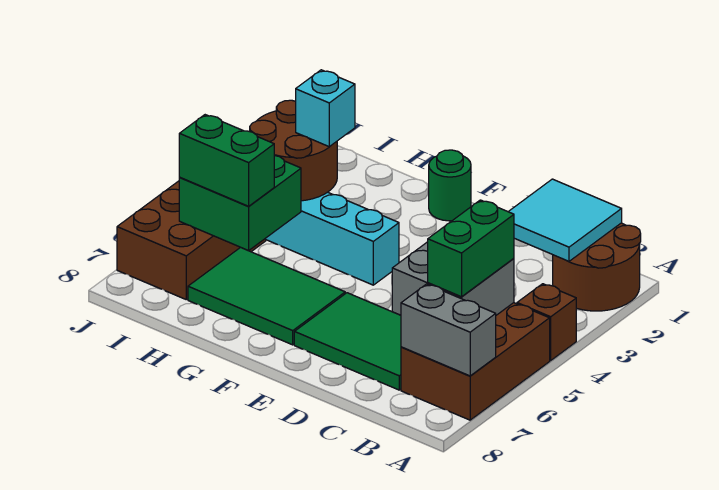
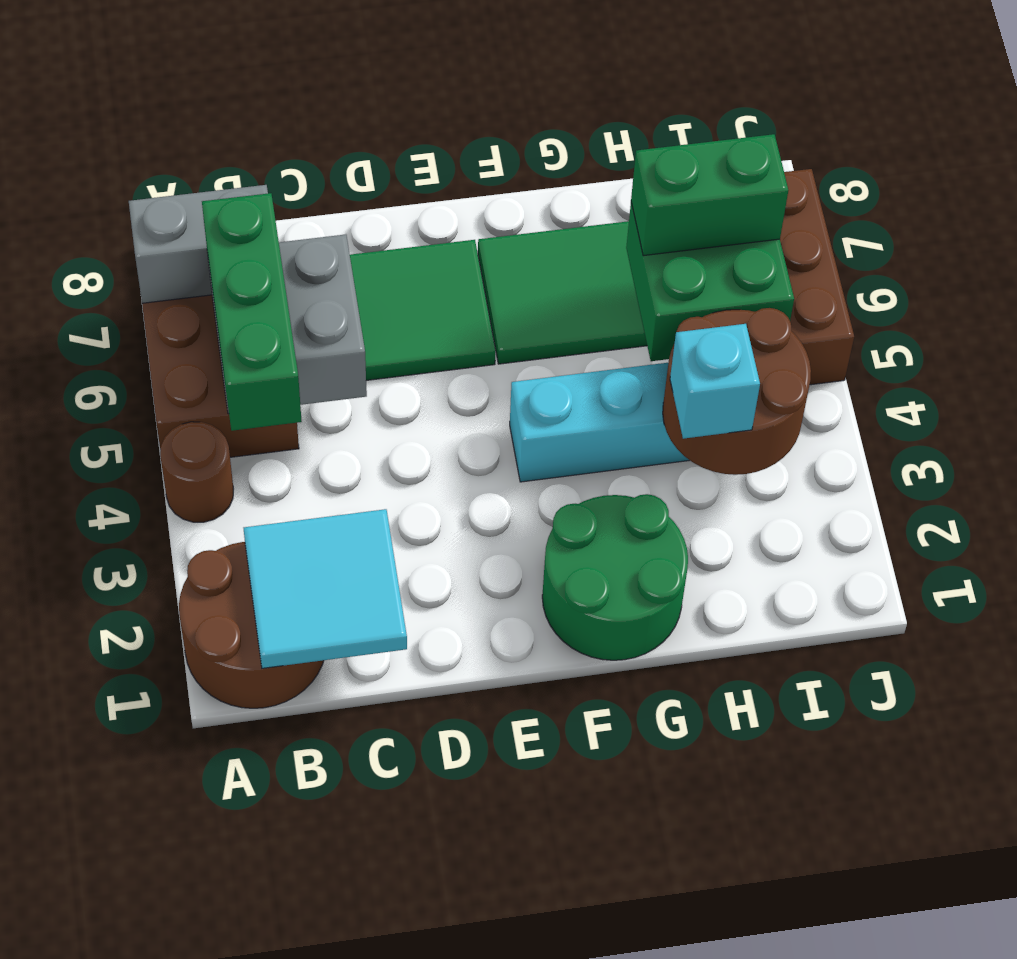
brown 1x1 brick [517,284,576,360] -> brown 1x1 round brick [160,422,233,522]
green 1x2 brick [428,200,514,297] -> green 1x3 brick [202,193,302,431]
green 1x1 round brick [429,150,471,221] -> green 2x2 round brick [542,494,688,660]

